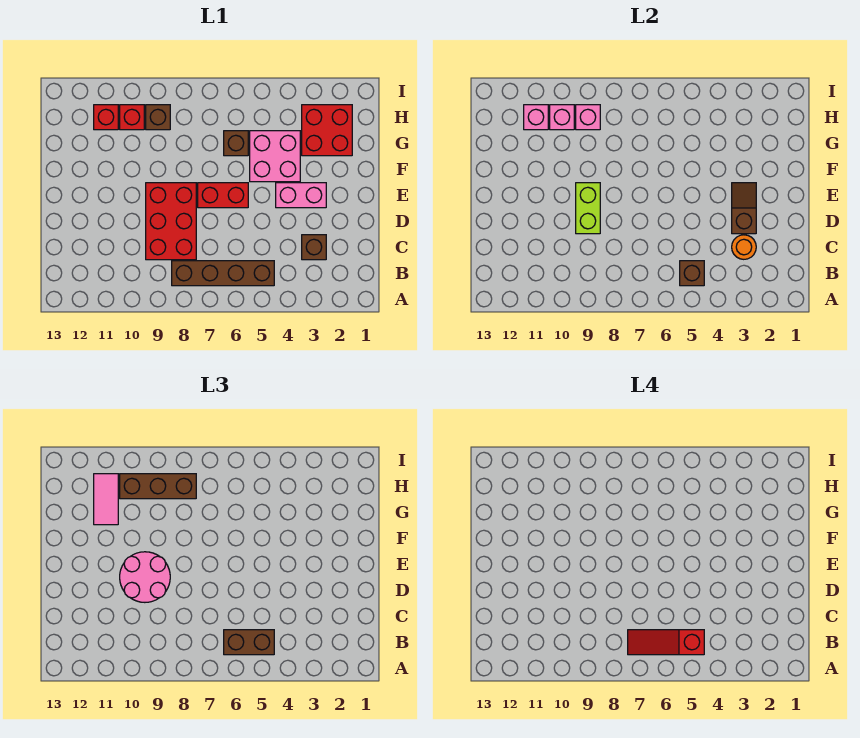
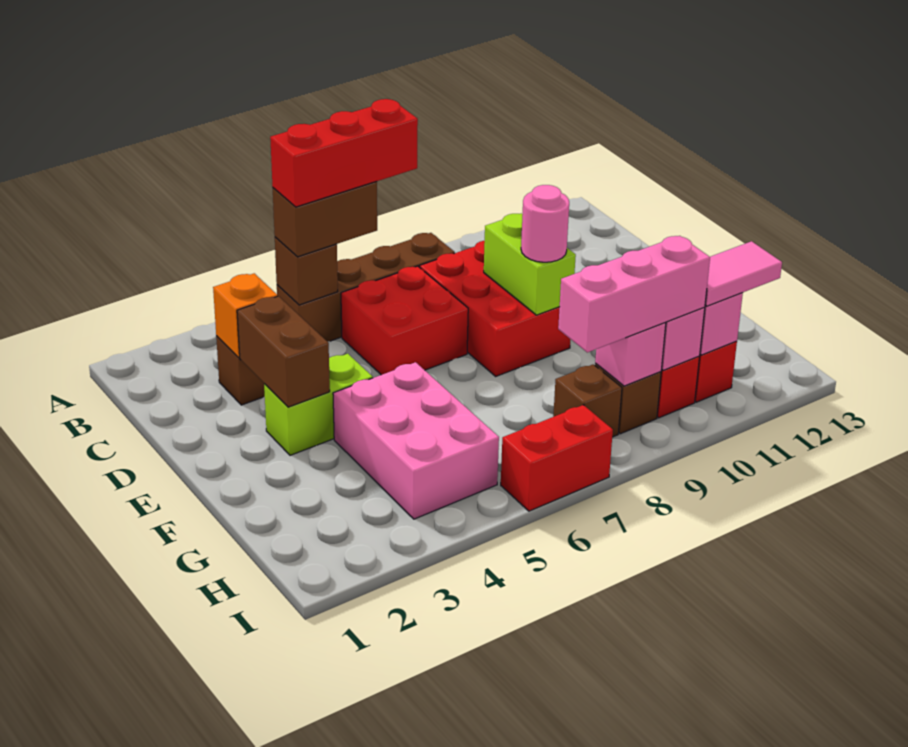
red 1x3 slope [628,630,704,655] -> red 1x3 brick [270,99,418,207]
orange 1x1 round brick [732,235,756,259] -> orange 1x1 brick [213,273,277,358]
brown 1x2 slope [732,183,756,234] -> brown 1x2 brick [237,296,330,407]
pink 2x2 round brick [120,552,170,602] -> pink 1x1 round brick [521,185,569,262]
pink 1x2 brick [276,183,326,208] -> lime 1x2 brick [264,354,373,455]
red 1x2 brick [198,183,248,208] -> red 1x2 brick moved to [501,405,613,511]
pink 2x2 brick [250,131,300,182] -> pink 2x3 brick [333,362,499,519]
red 2x2 brick [302,105,352,156] -> red 2x2 brick moved to [341,266,468,375]
brown 1x1 brick [224,131,248,156] -> brown 1x1 brick moved to [553,364,622,437]
pink 1x2 tile [94,474,118,525] -> pink 1x2 tile turned to [705,241,782,306]
brown 1x3 brick [120,474,196,499] -> pink 1x3 brick [558,236,710,352]

